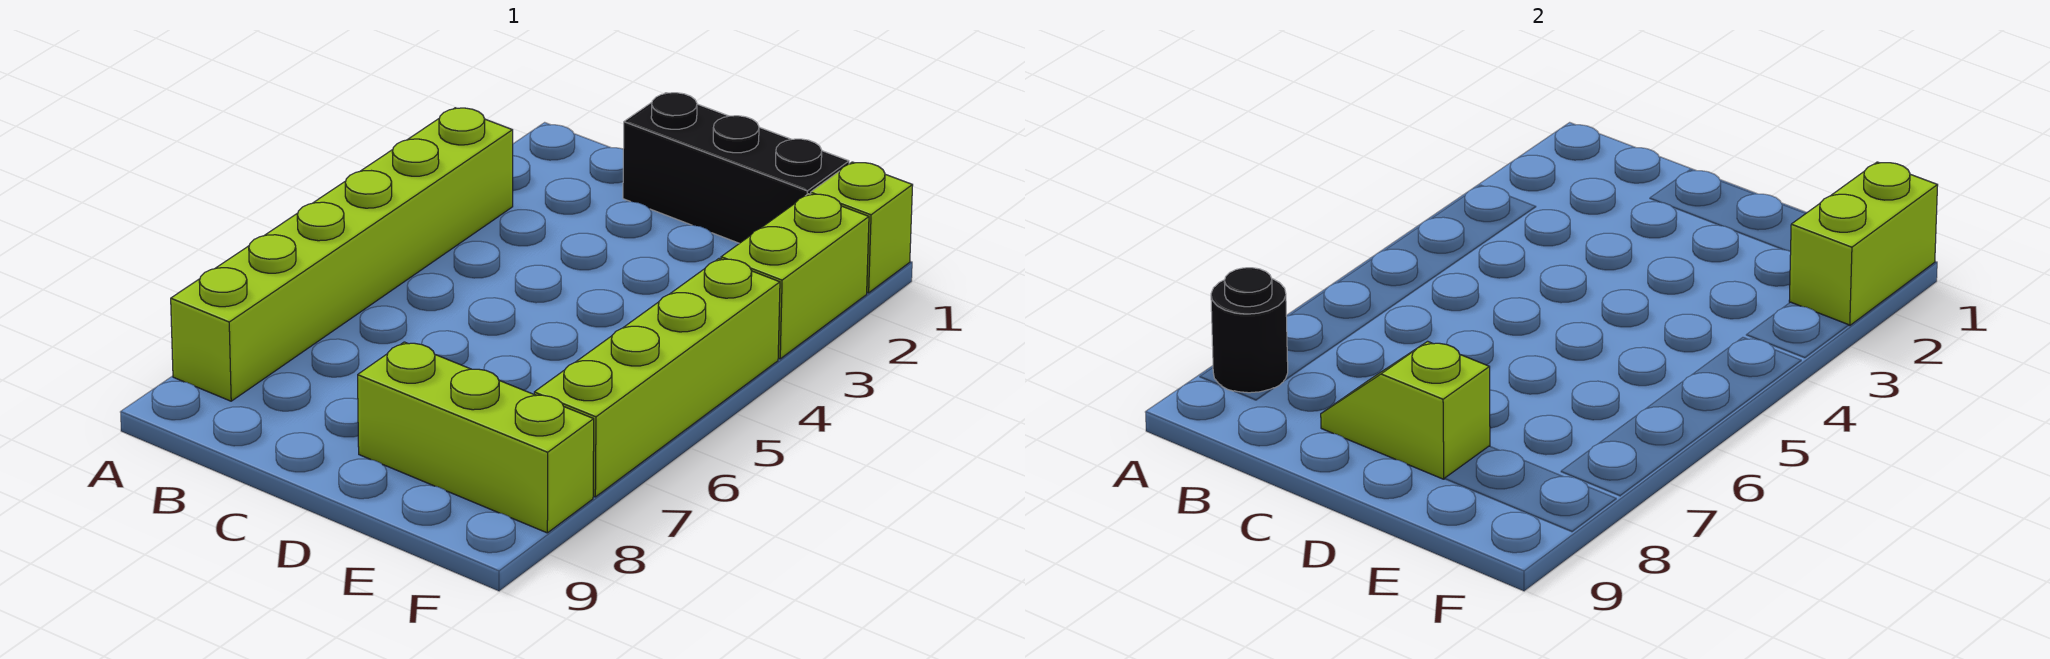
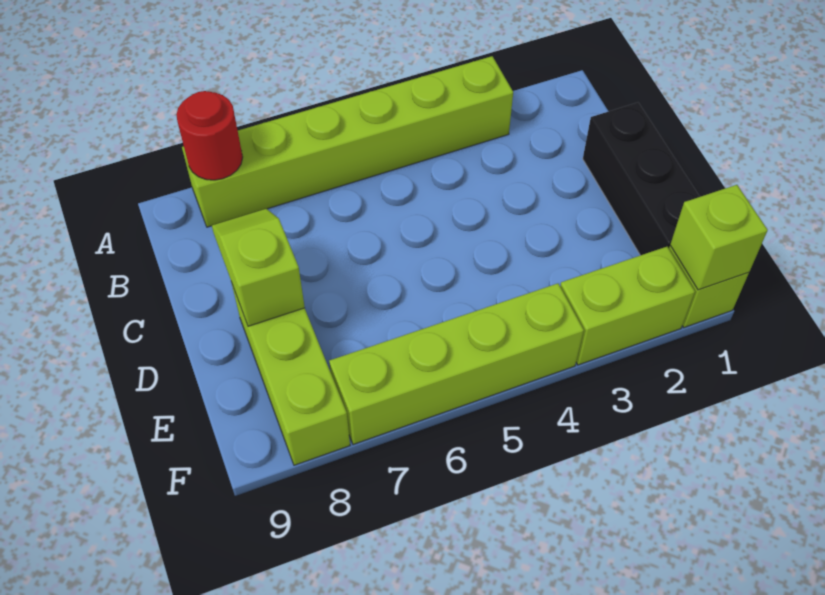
black 1x1 round brick [1211,268,1288,393] -> red 1x1 round brick [176,91,243,180]
lime 1x2 brick [1789,162,1938,326] -> lime 1x1 brick [670,185,768,290]

